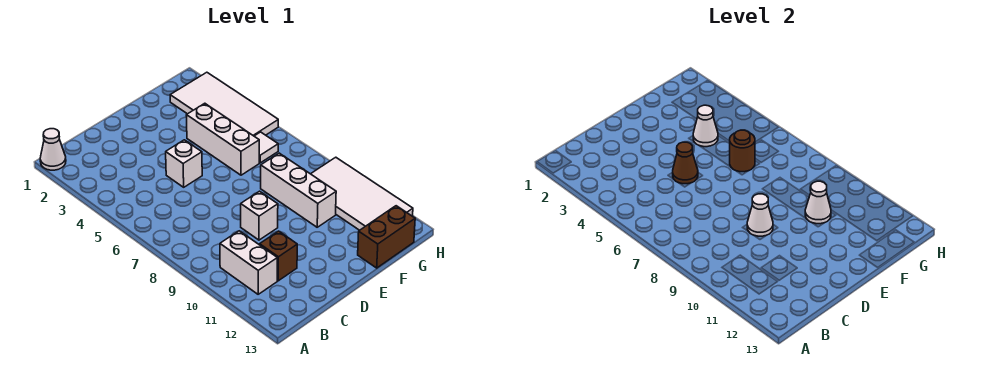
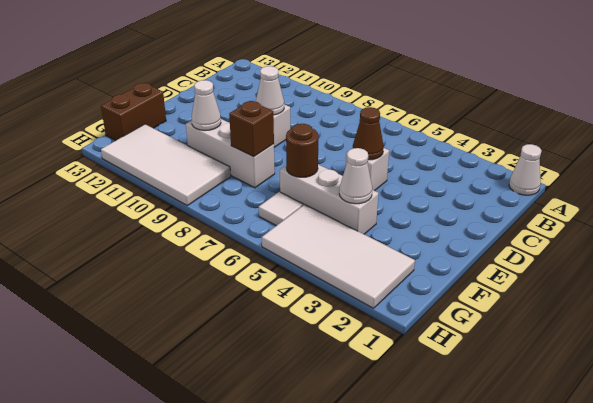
white 1x2 brick [220,231,277,294] -> none
brown 1x1 brick [260,231,297,281] -> brown 1x1 brick moved to [229,101,274,157]

